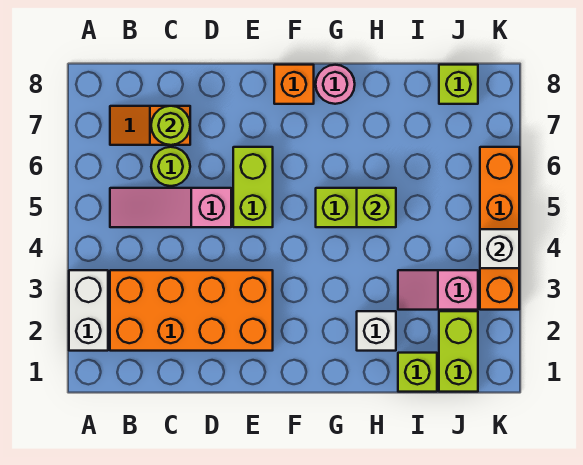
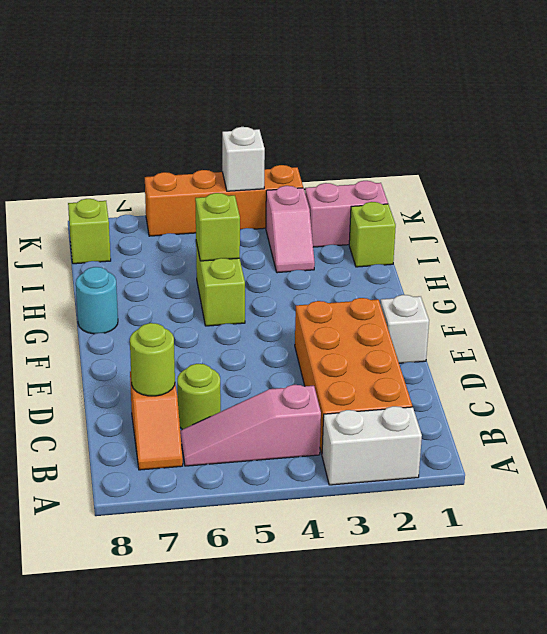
pink 1x3 slope [110,188,231,227] -> pink 1x3 slope turned to [180,385,321,466]
lime 1x2 brick [233,147,273,227] -> none
orange 1x1 brick [274,65,314,104] -> none
pink 1x1 round brick [316,65,355,104] -> cyan 1x1 round brick [76,267,118,334]
white 1x1 brick [357,311,396,351] -> white 1x1 brick moved to [380,295,429,363]
lime 1x2 brick [439,311,478,392] -> pink 1x2 brick [305,181,388,247]

